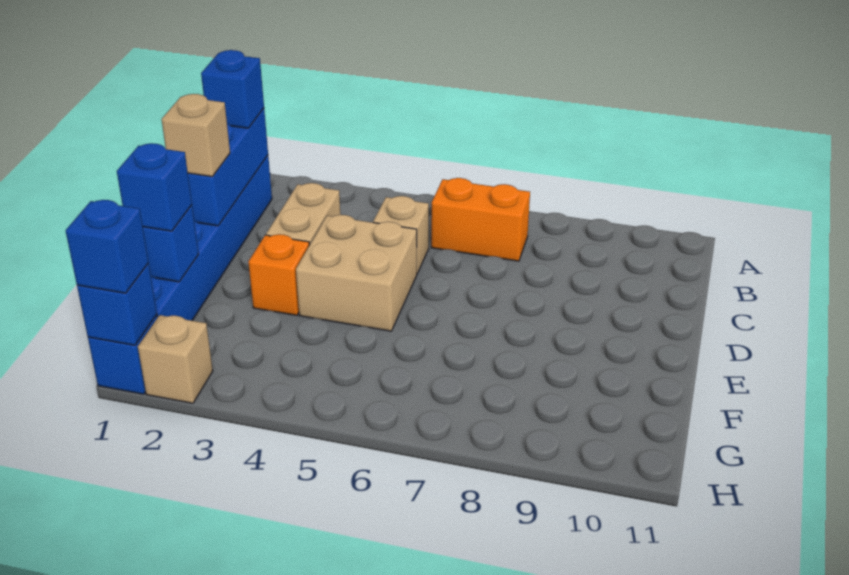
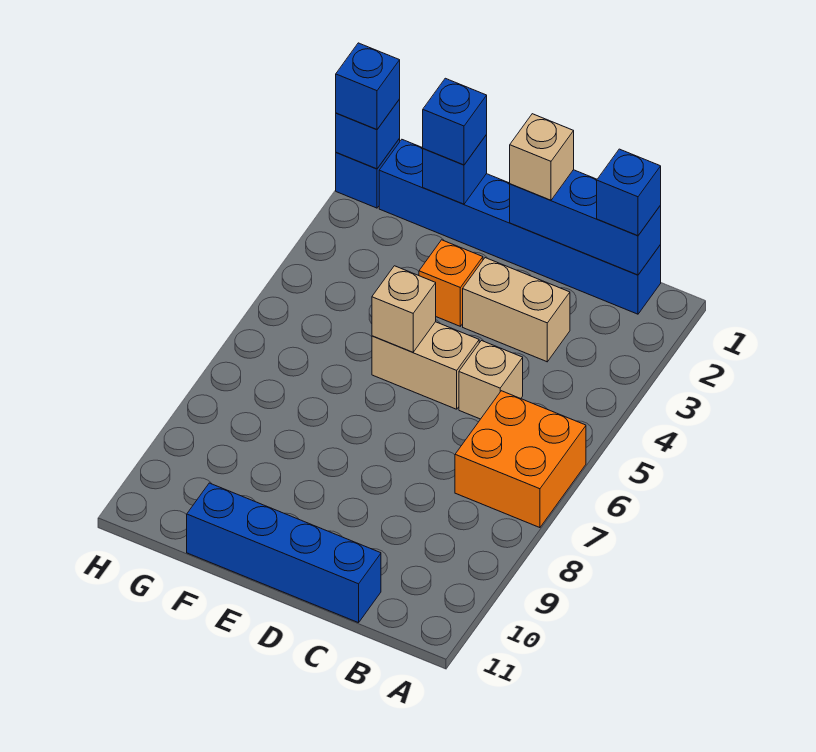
orange 1x2 brick [431,178,530,261] -> orange 2x2 brick [455,391,586,528]
none -> blue 1x4 brick [187,483,381,623]
tan 2x2 brick [296,215,417,331] -> tan 1x2 brick [372,322,479,409]
tan 1x1 brick [138,315,213,403] -> tan 1x1 brick moved to [372,266,436,352]

